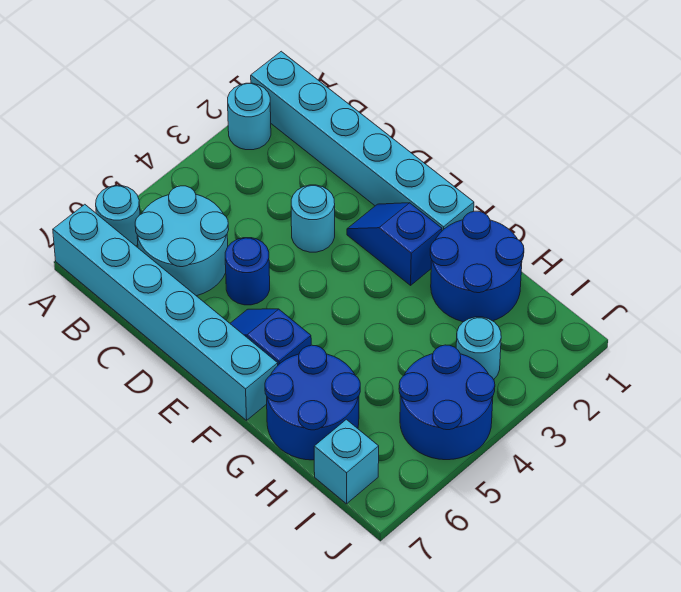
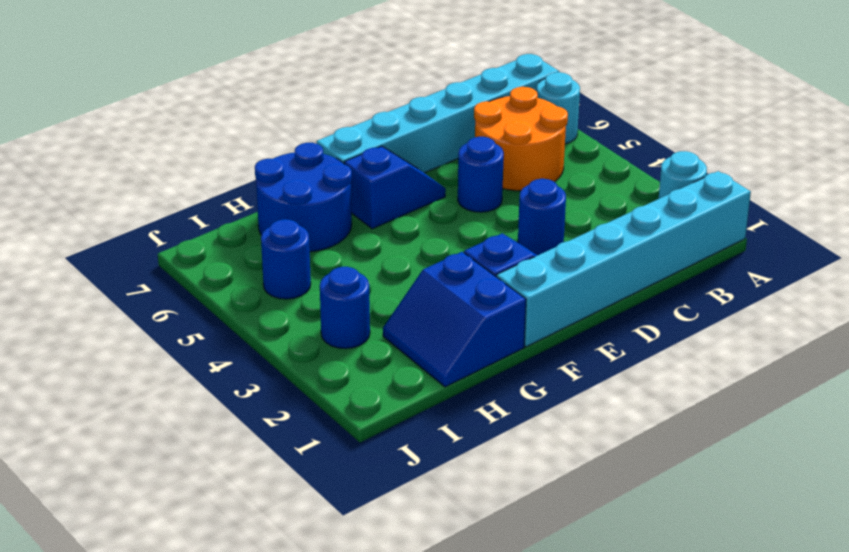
cyan 2x2 round brick [135,186,229,296] -> orange 2x2 round brick [474,87,568,191]
cyan 1x1 round brick [291,185,335,252] -> blue 1x1 round brick [518,179,566,255]
blue 2x2 round brick [430,211,524,322] -> blue 2x2 slope [383,252,526,387]
cyan 1x1 round brick [456,317,501,380] -> blue 1x1 round brick [320,267,370,349]
blue 2x2 round brick [399,345,495,460] -> blue 1x1 round brick [261,219,311,299]
cyan 1x1 brick [314,419,379,504] -> none

